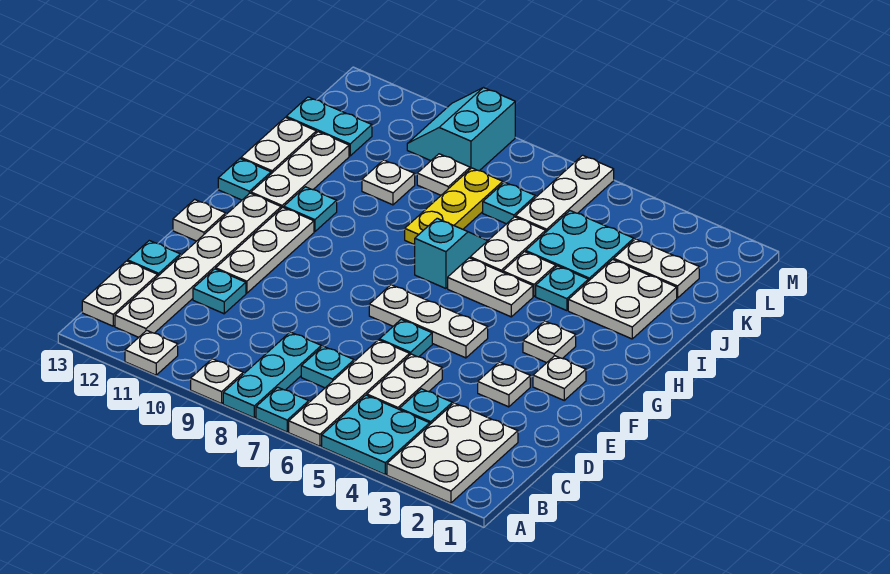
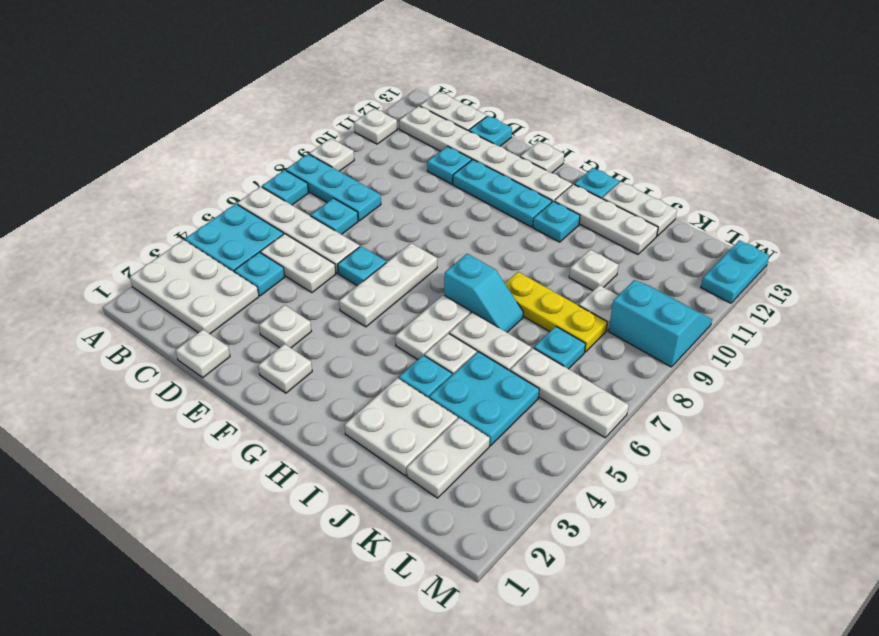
white 1x3 plate [216,207,314,293] -> cyan 1x3 plate [453,160,552,227]
white 1x1 plate [523,321,576,363] -> white 1x1 plate moved to [176,329,230,378]
cyan 1x2 plate [286,97,372,156] -> cyan 1x2 plate moved to [701,240,769,303]

